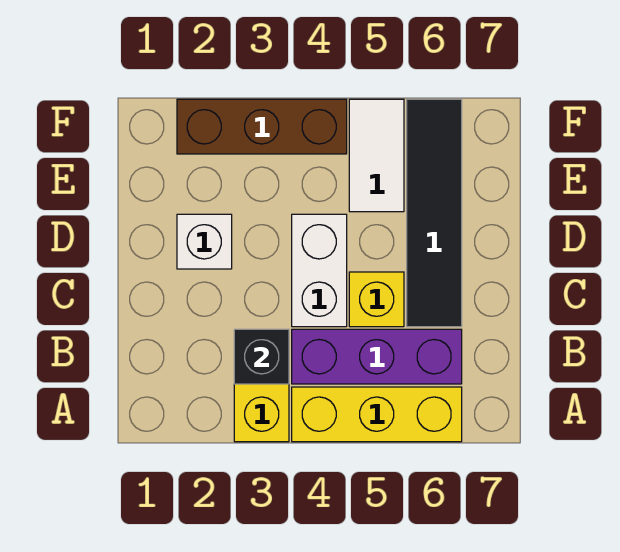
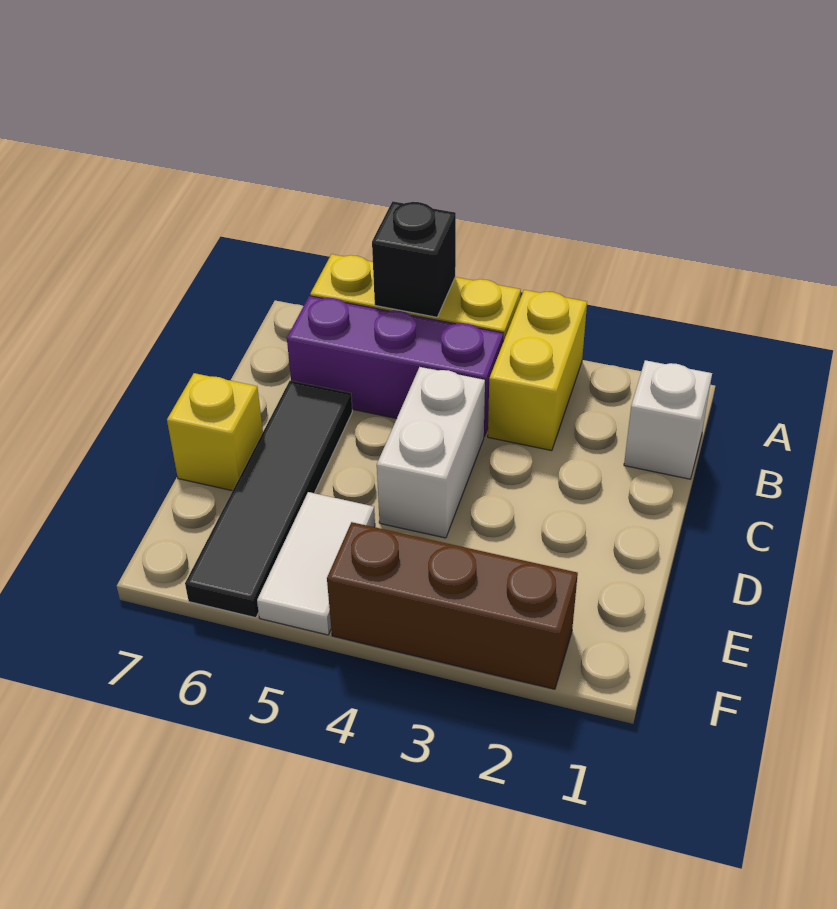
black 1x1 brick [234,329,289,384] -> black 1x1 brick moved to [372,201,456,317]
yellow 1x1 brick [349,272,404,327] -> yellow 1x1 brick moved to [167,373,263,491]
white 1x1 brick [177,214,232,269] -> white 1x1 brick moved to [624,360,712,479]

